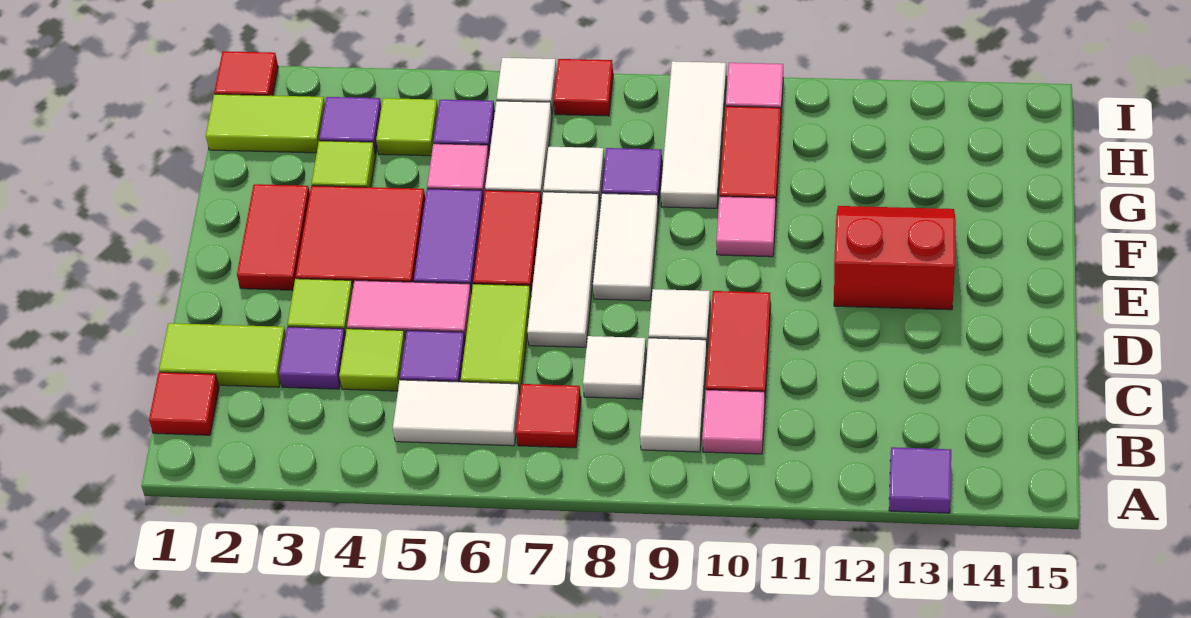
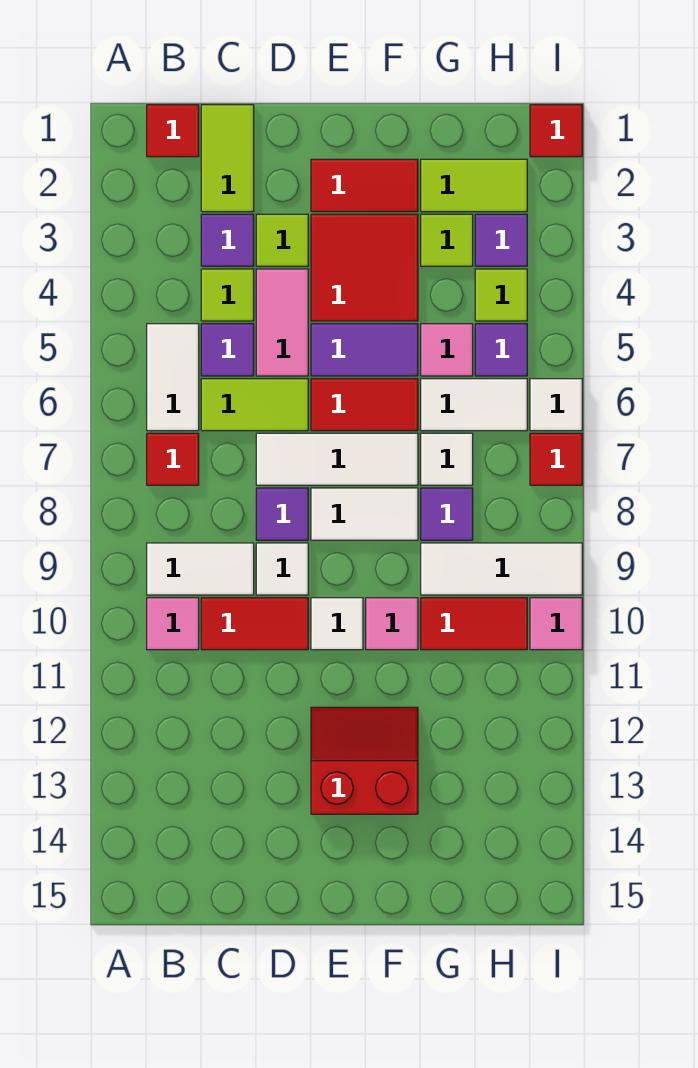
purple 1x1 tile [889,447,951,513] -> purple 1x1 tile moved to [256,488,308,540]
white 1x1 tile [583,336,646,399] -> white 1x1 tile moved to [311,598,363,650]
red 2x2 slope [834,206,956,310] -> red 2x2 slope turned to [311,707,418,814]
lime 1x2 tile [206,94,325,153] -> lime 1x2 tile turned to [421,159,527,212]

